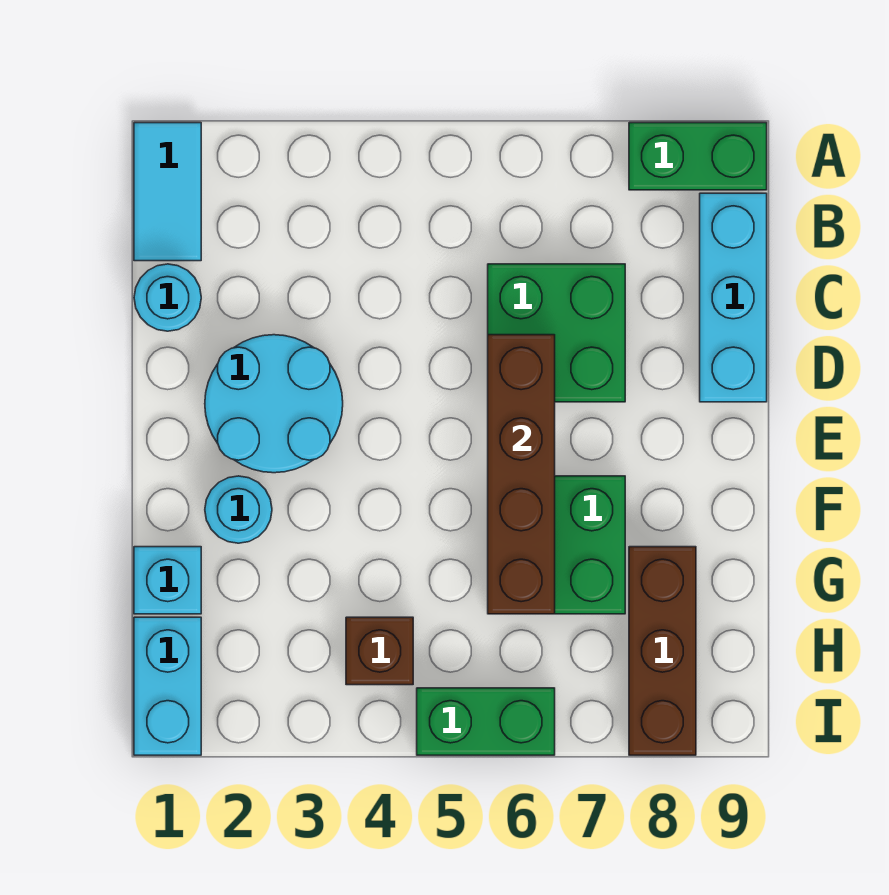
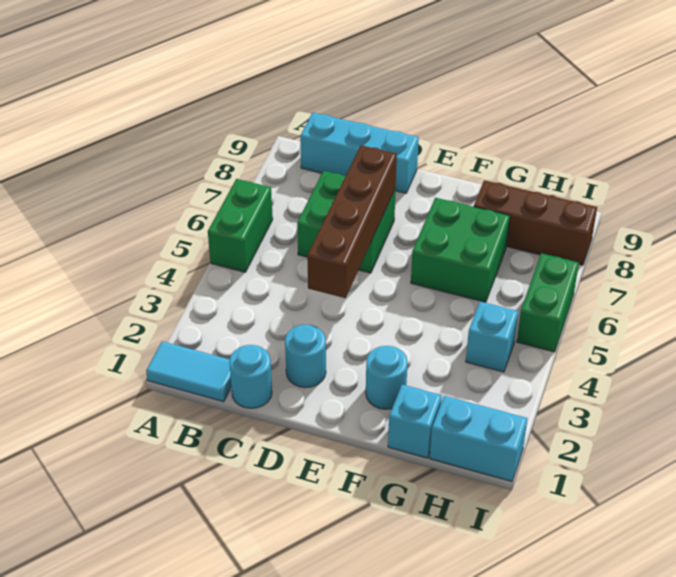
green 1x2 brick [629,123,767,190] -> green 1x2 brick moved to [208,179,273,272]
cyan 2x2 round brick [205,335,343,473] -> cyan 1x1 round brick [285,325,326,388]
brown 1x4 brick [488,335,555,614] -> brown 1x4 brick turned to [307,145,397,298]
brown 1x1 brick [346,617,413,685] -> cyan 1x1 brick [466,302,518,372]

